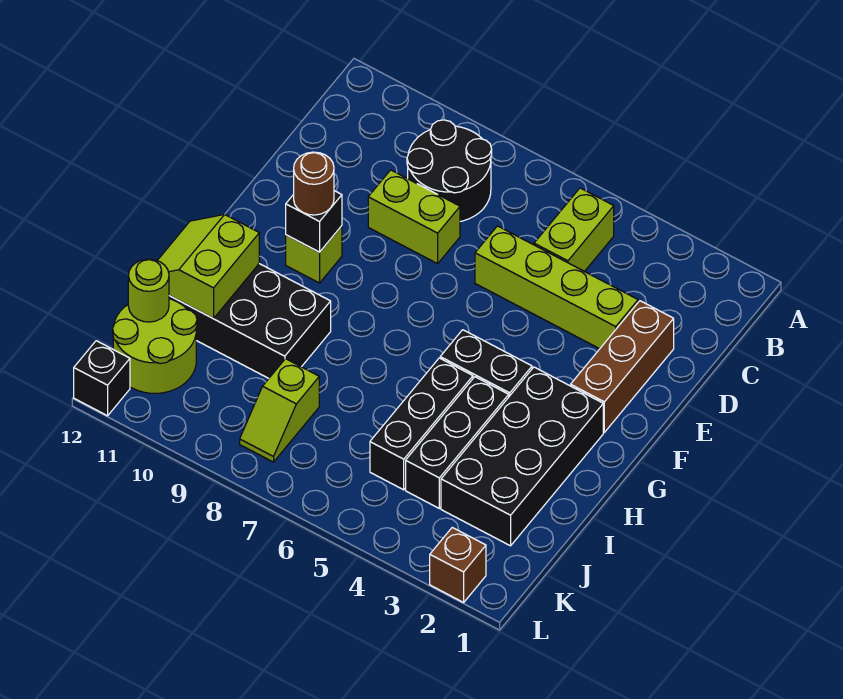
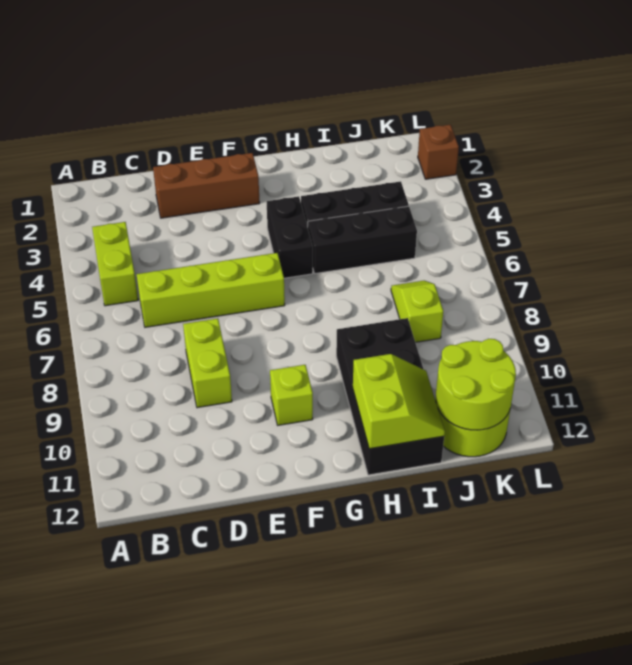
lime 1x2 brick [534,188,614,272] -> lime 1x2 brick turned to [92,222,138,306]
black 2x2 round brick [407,120,492,221] -> none
lime 1x4 brick [475,226,638,349] -> lime 1x4 brick turned to [137,253,285,327]
black 1x1 brick [286,191,342,252] -> none
brown 1x1 round brick [294,152,334,215] -> none
black 2x4 brick [441,367,603,546] -> none
lime 2x2 slope [157,215,259,318] -> lime 2x2 slope turned to [353,354,445,449]
lime 1x2 slope [240,359,319,462] -> lime 1x2 slope turned to [391,281,443,342]
lime 1x1 round brick [128,259,169,322] -> lime 2x2 round brick [436,339,516,430]
black 1x1 brick [74,341,130,416] -> none

